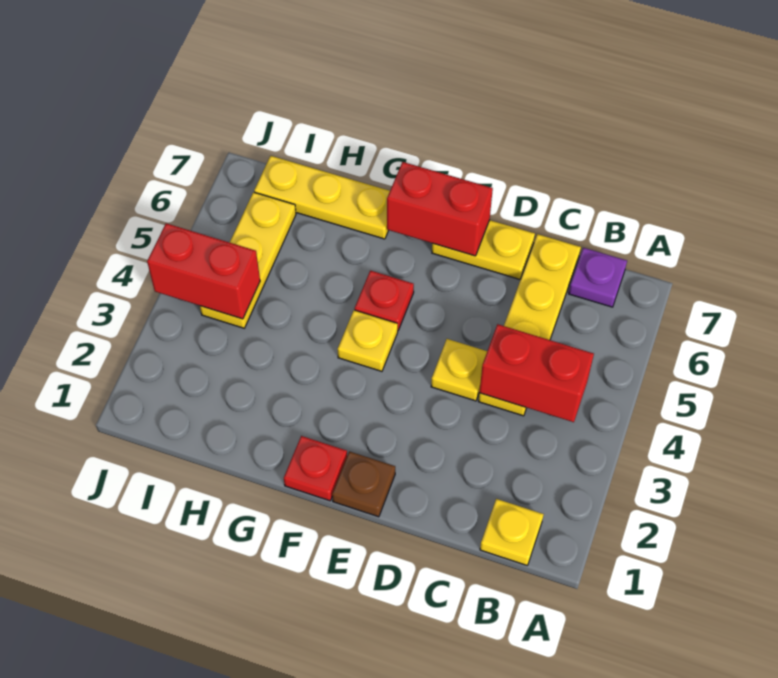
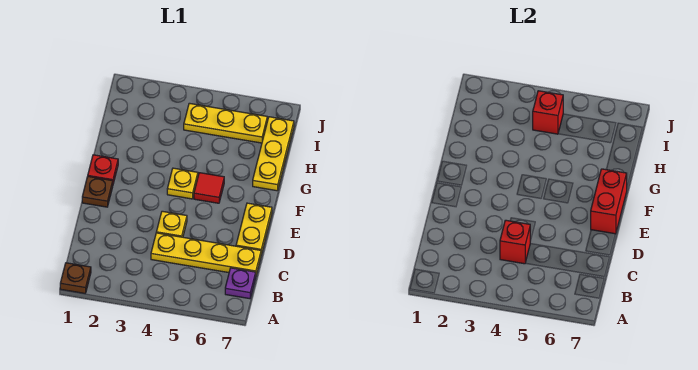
none -> brown 1x1 plate [60,263,91,293]
yellow 1x1 plate [480,499,544,565] -> none
red 1x2 brick [479,324,594,422] -> red 1x1 brick [500,220,530,264]
red 1x1 plate [354,271,414,330] -> red 1x1 tile [194,173,224,203]
red 1x2 brick [147,223,260,319] -> red 1x1 brick [533,91,563,134]

